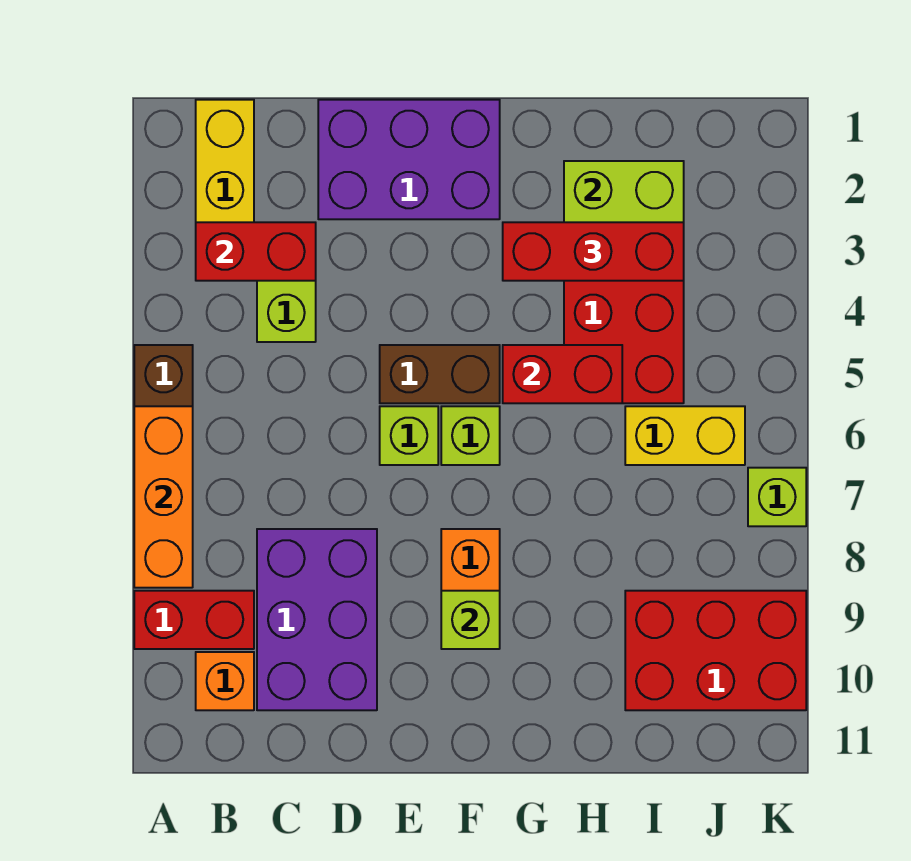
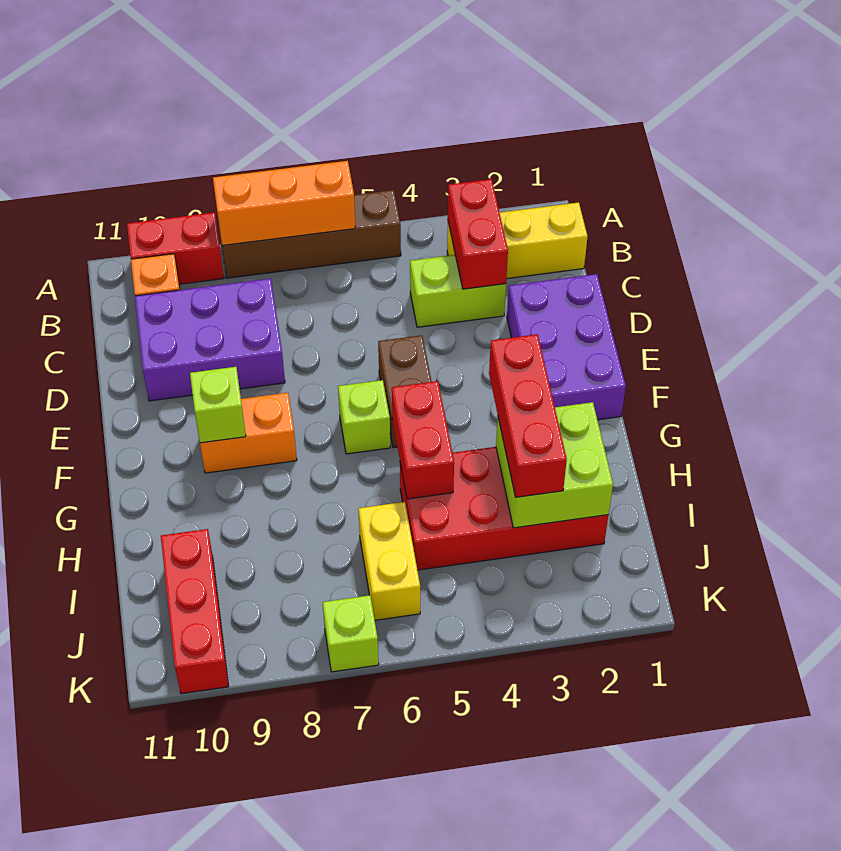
red 1x2 brick [134,591,254,649] -> red 1x2 brick turned to [127,212,224,284]
lime 1x1 brick [380,406,438,465] -> none
red 2x3 brick [625,591,806,710] -> red 1x3 brick [161,529,229,694]

